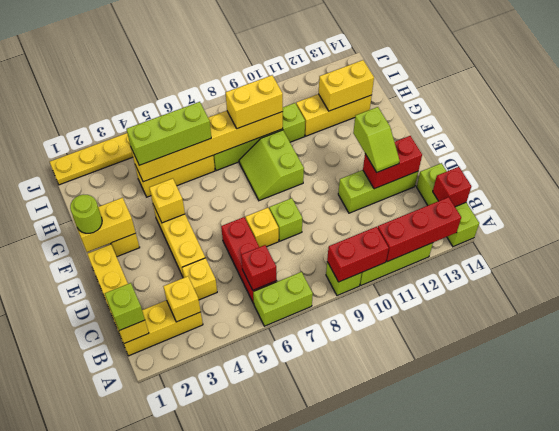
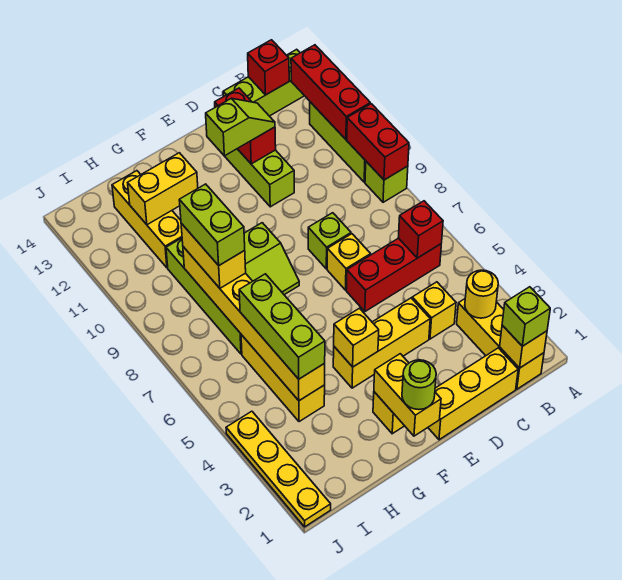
lime 1x2 brick [253,272,313,326] -> lime 1x2 brick moved to [179,184,245,266]
yellow 1x1 brick [163,276,201,322] -> yellow 1x1 round brick [465,270,498,318]
yellow 1x2 brick [319,60,374,111] -> yellow 1x2 brick turned to [128,153,198,225]

